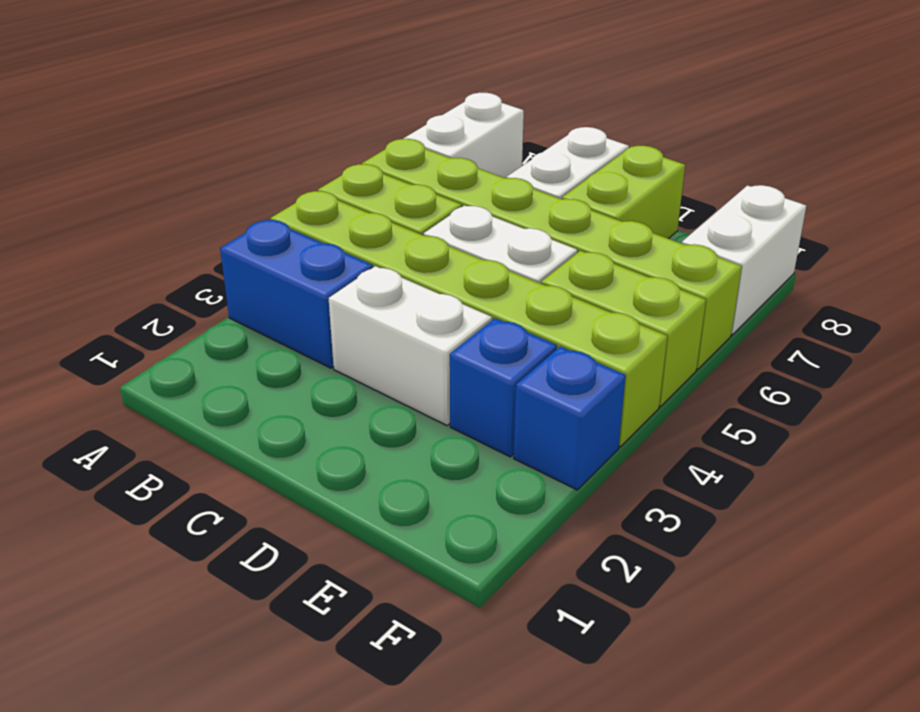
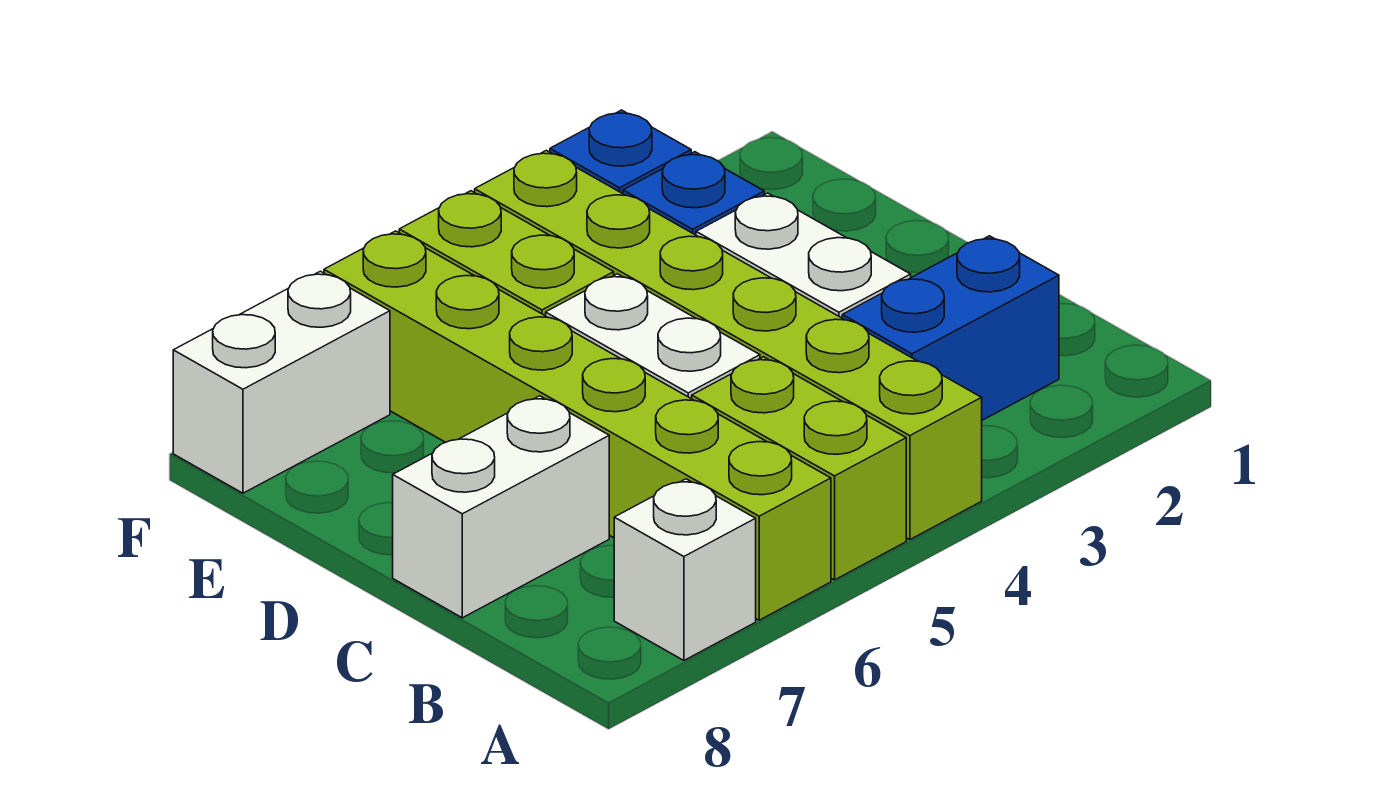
blue 1x2 brick [220,219,373,368] -> blue 1x2 brick turned to [842,236,1059,420]
white 1x2 brick [403,93,524,178] -> white 1x1 brick [614,479,756,660]
lime 1x2 brick [562,146,685,239] -> none

